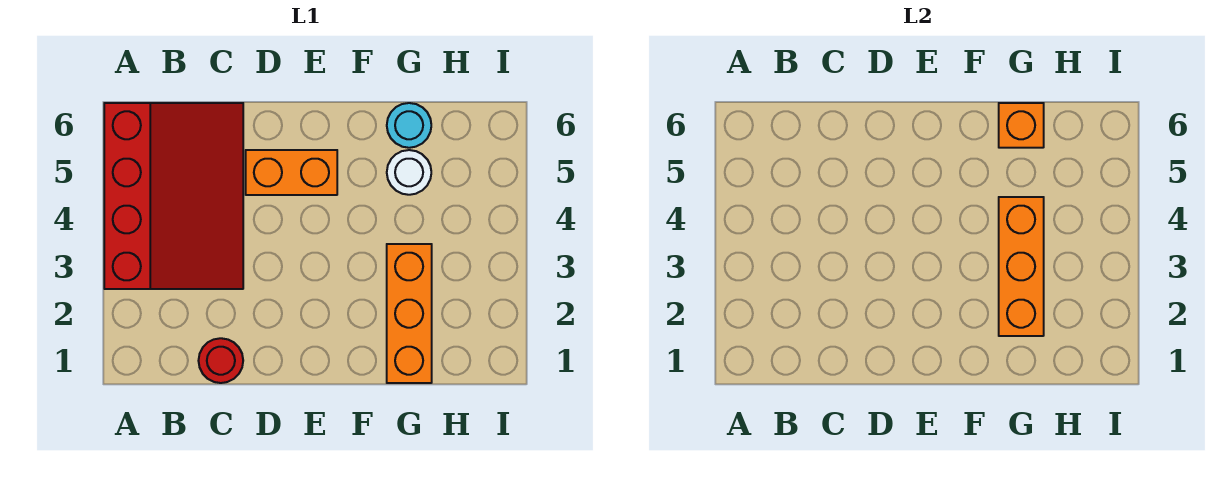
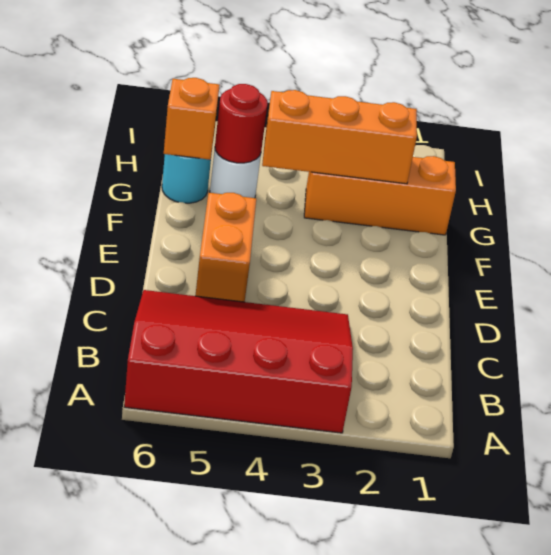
red 1x1 round brick [198,338,243,383] -> red 1x1 round brick moved to [215,84,268,163]

